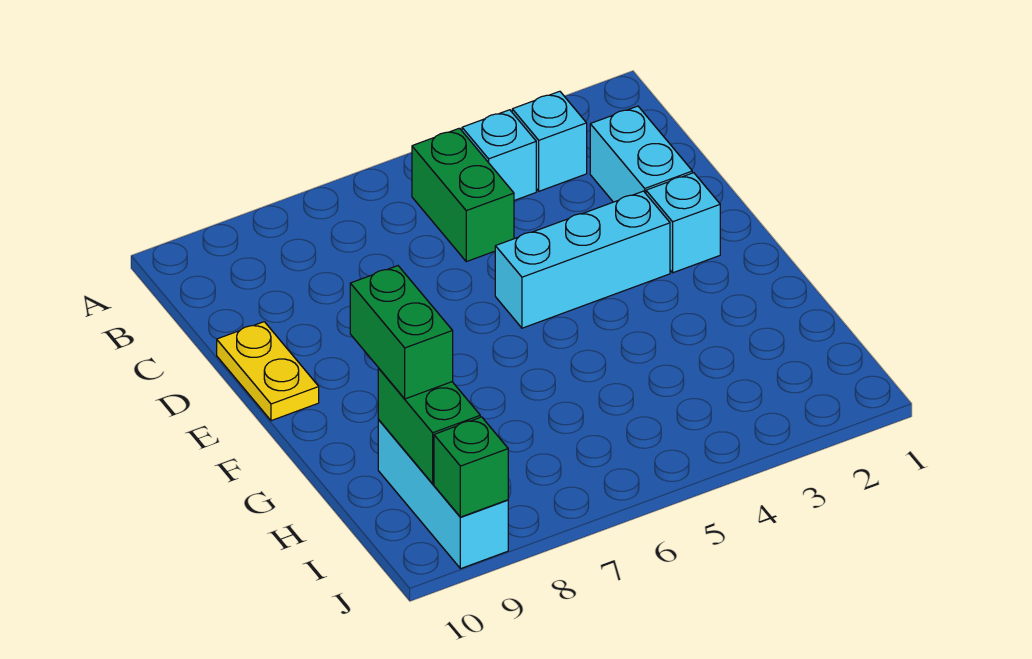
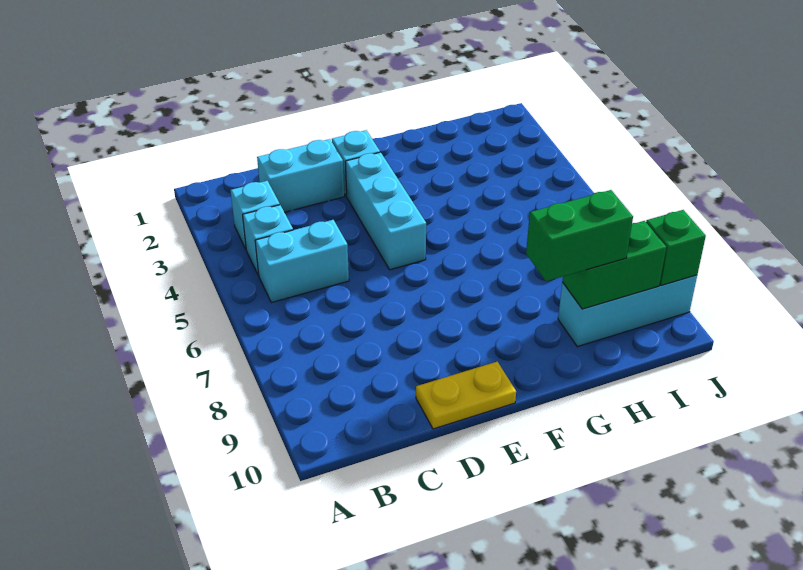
green 1x2 brick [412,128,514,262] -> cyan 1x2 brick [255,220,349,303]

